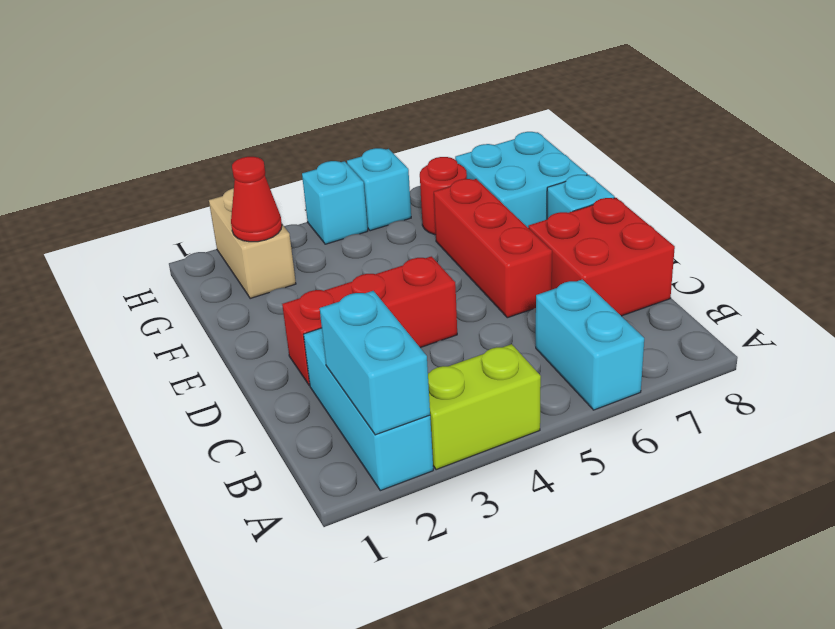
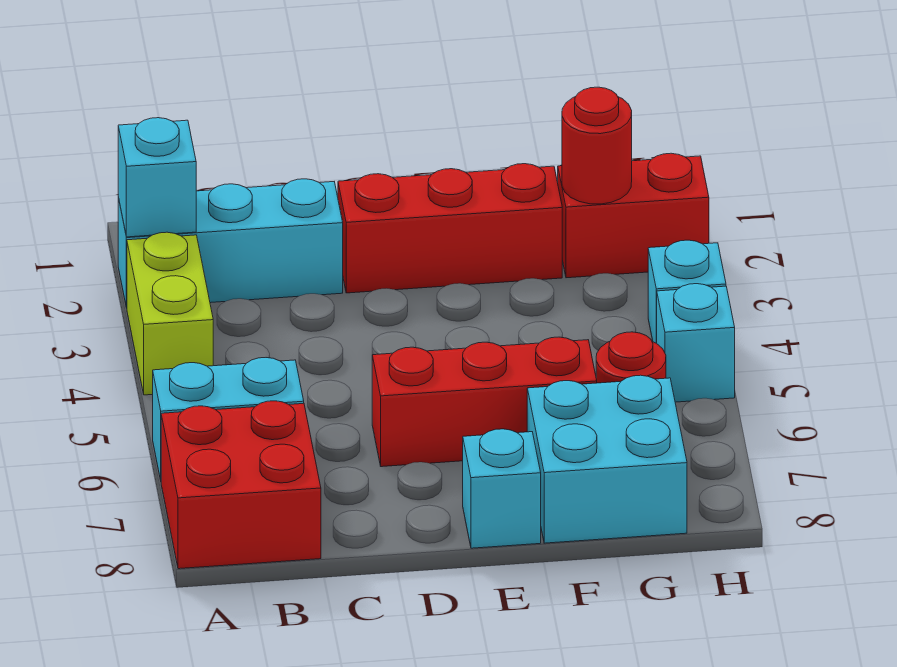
cyan 1x2 brick [320,291,430,435] -> cyan 1x1 brick [118,118,196,237]
red 2x2 brick [528,198,675,316] -> red 2x2 brick moved to [161,401,321,569]
red 1x3 brick [282,256,457,386] -> red 1x3 brick turned to [338,164,562,293]
tan 1x2 brick [209,188,296,299] -> red 1x2 brick [558,153,709,278]
red 1x1 cone [231,157,282,242] -> red 1x1 round brick [562,87,632,204]

